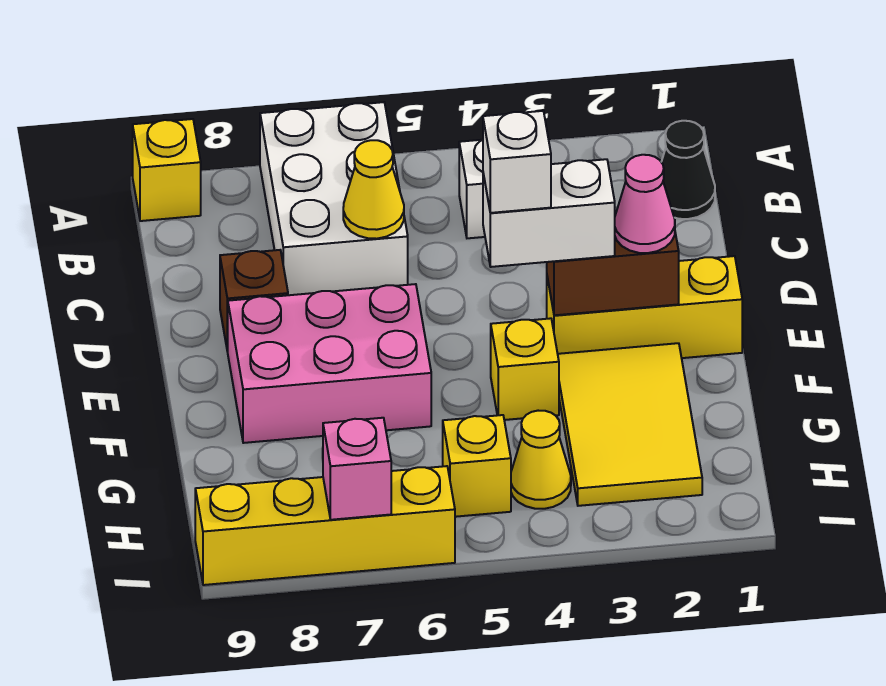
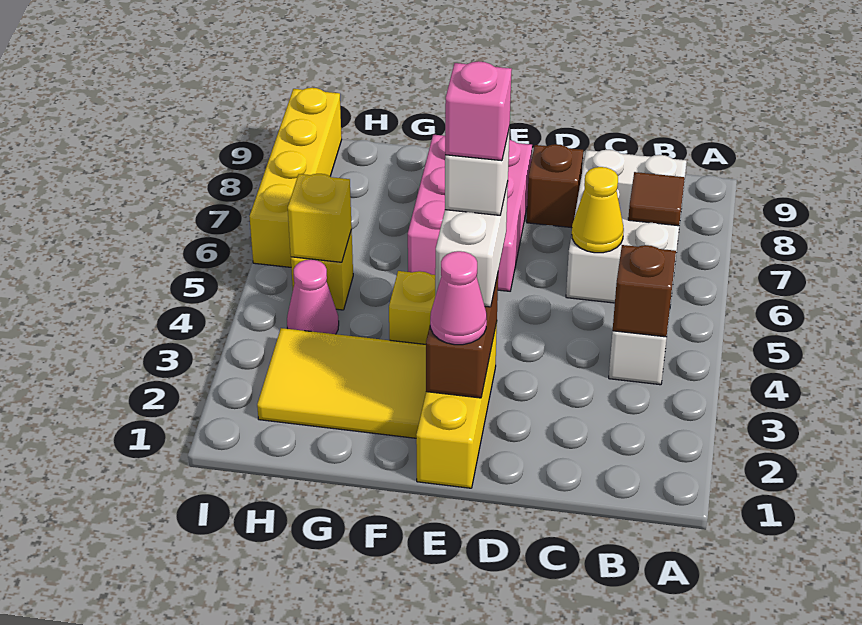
white 2x3 brick [260,102,408,295] -> white 2x3 brick turned to [566,150,687,304]
yellow 1x1 brick [133,119,201,221] -> yellow 1x1 brick moved to [288,174,352,262]
black 1x1 cone [662,121,715,219] -> none
none -> brown 1x1 brick [613,245,676,337]
none -> brown 1x1 tile [628,172,685,226]
yellow 1x1 cone [511,411,571,509] -> pink 1x1 cone [287,259,339,334]
pink 1x1 brick [323,418,391,520] -> pink 1x1 brick moved to [445,61,512,161]

